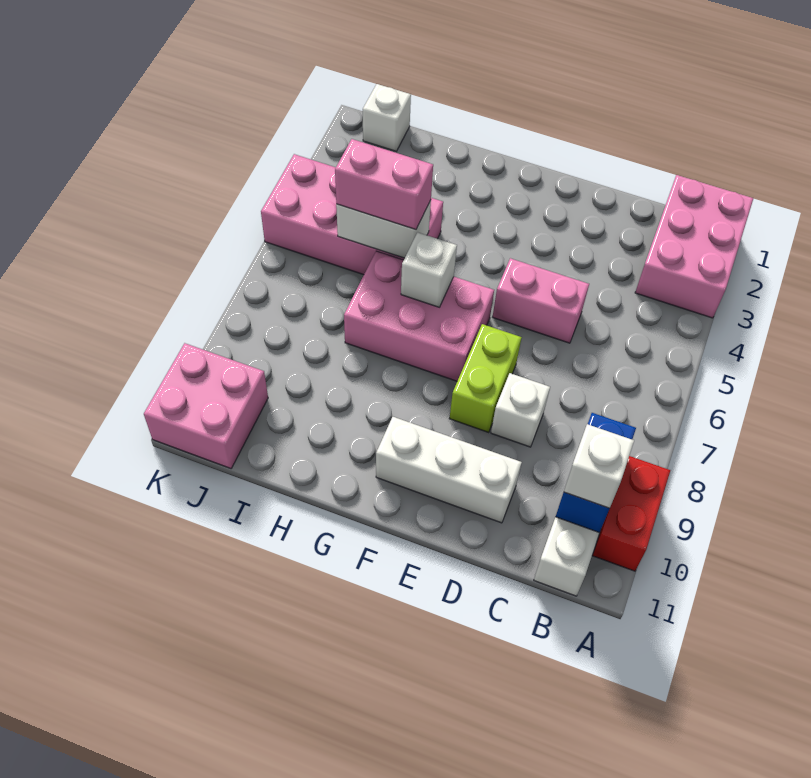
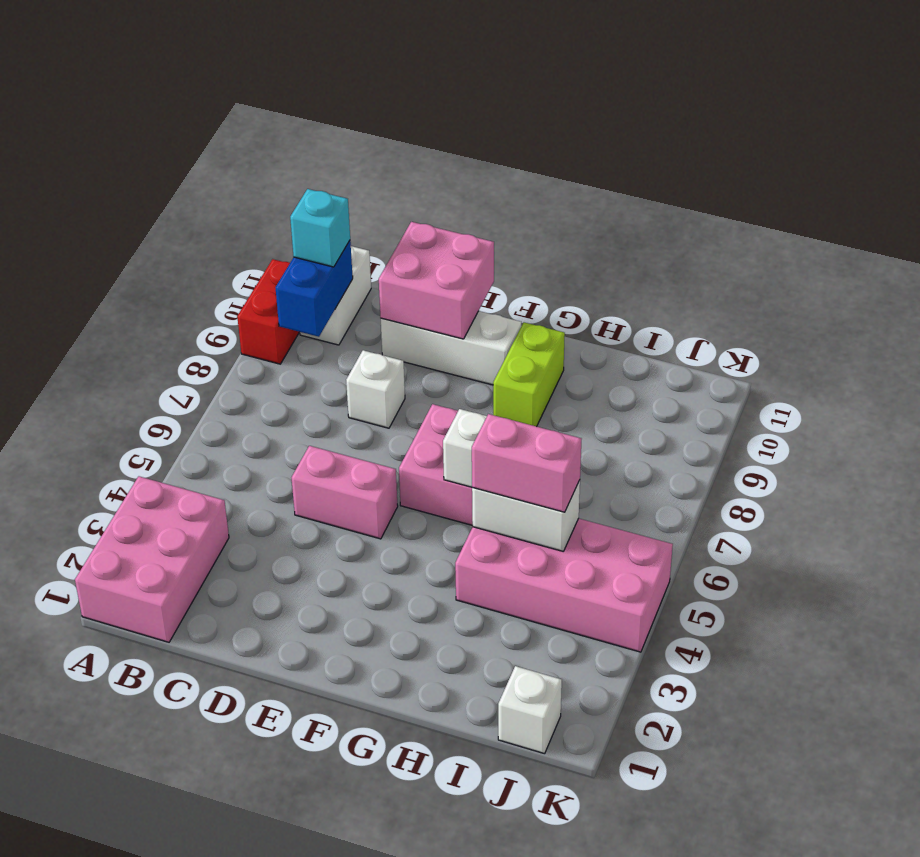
white 1x1 brick [564,424,634,508] -> cyan 1x1 brick [290,189,350,267]
lime 1x2 brick [449,324,522,433] -> lime 1x2 brick moved to [493,322,565,427]
pink 2x2 brick [144,343,268,468] -> pink 2x2 brick moved to [379,222,494,339]

